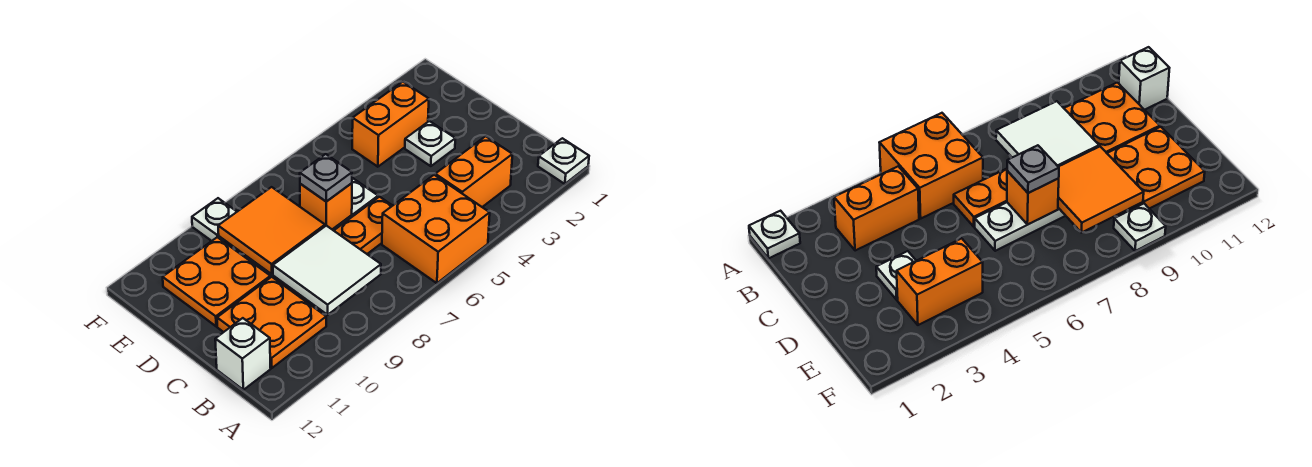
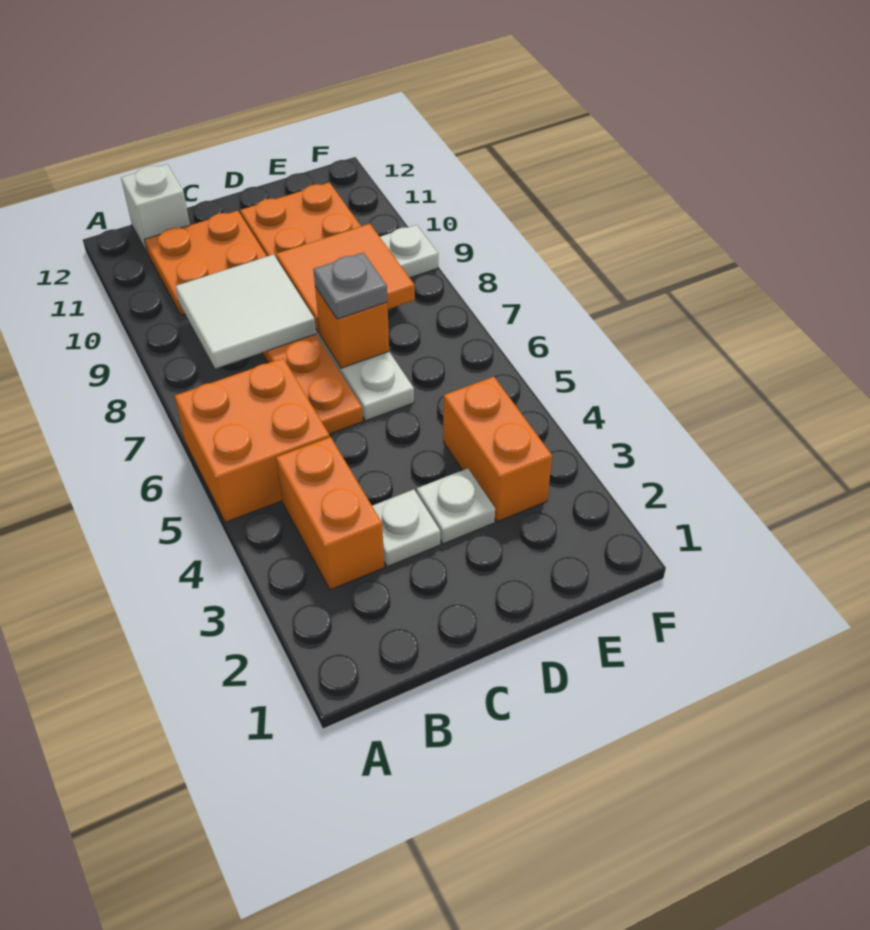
white 1x1 plate [538,138,589,184] -> white 1x1 plate moved to [372,489,440,566]

